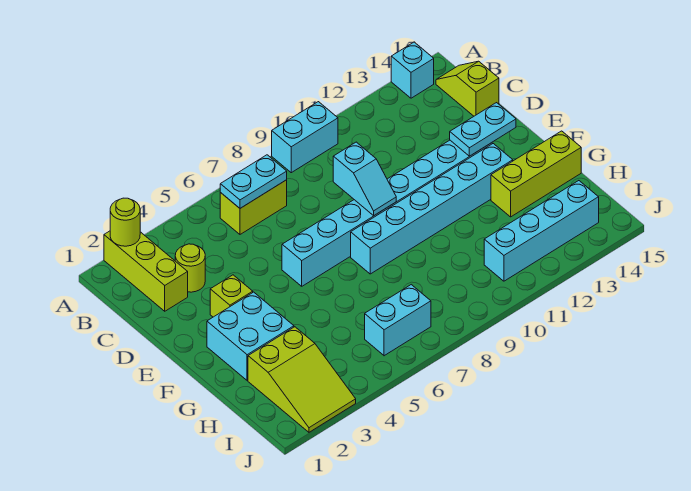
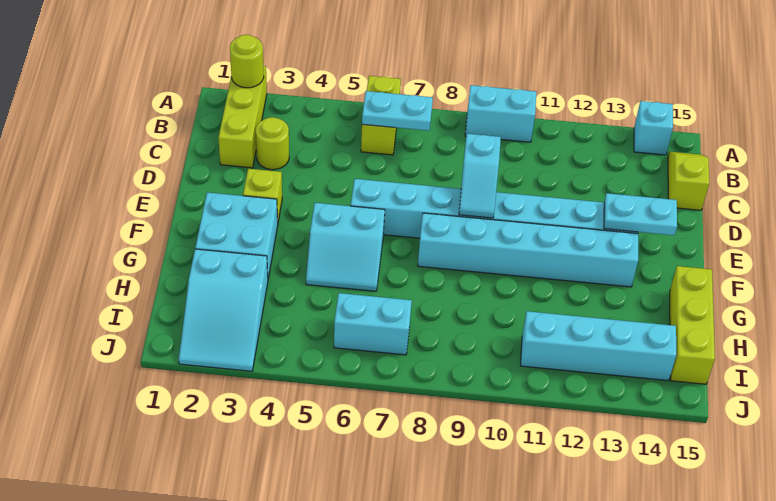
lime 1x2 brick [220,180,287,234] -> lime 1x2 brick turned to [361,76,401,155]
none -> cyan 2x2 slope [306,203,385,291]
lime 1x3 brick [491,131,581,217] -> lime 1x3 brick turned to [670,266,715,384]
lime 2x3 slope [248,327,356,432] -> cyan 2x3 slope [179,249,268,371]

